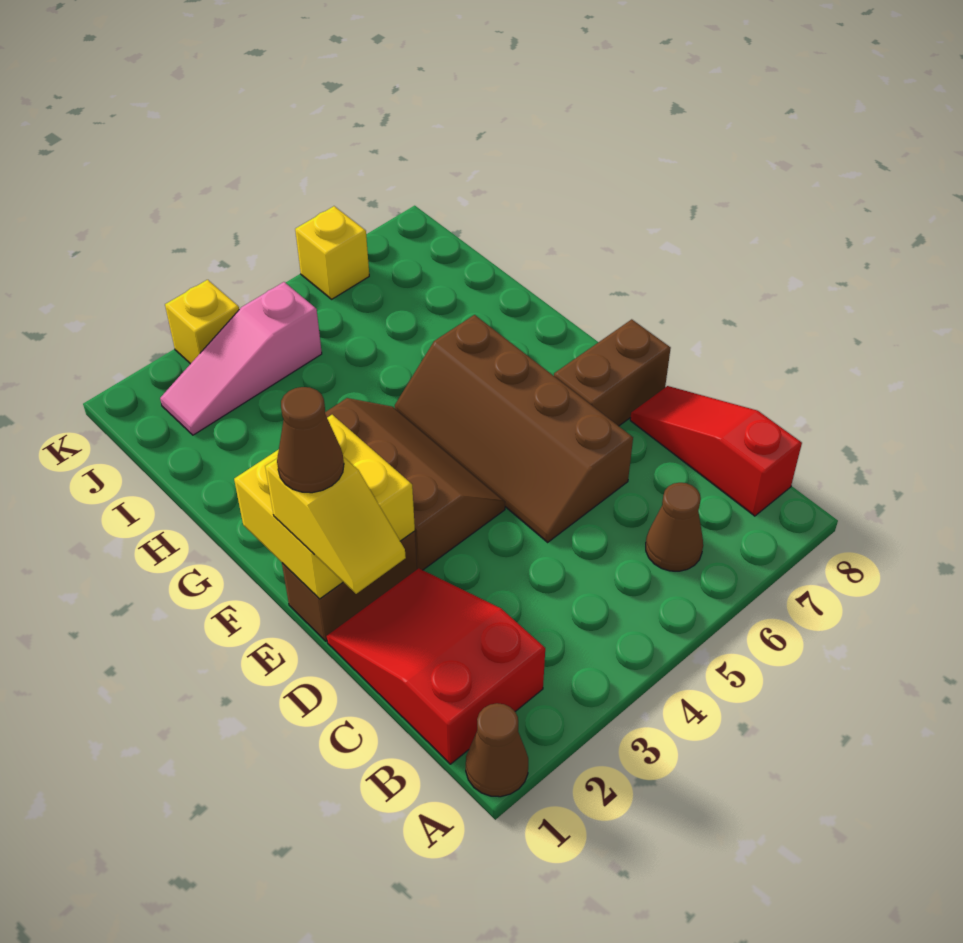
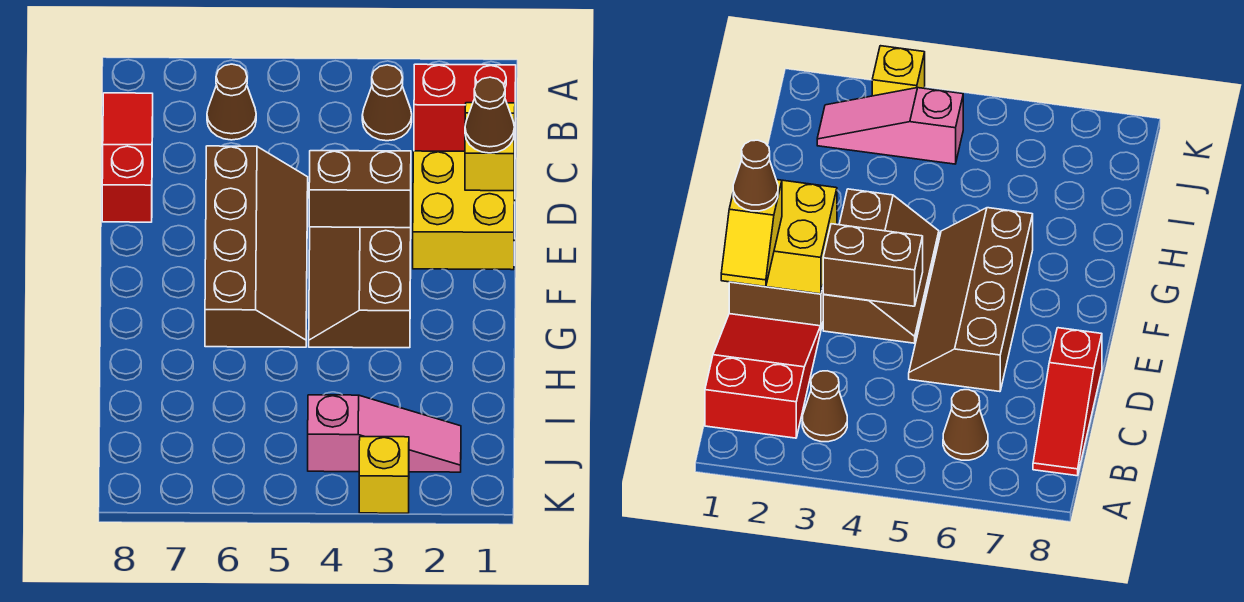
brown 1x1 cone [466,703,528,797] -> brown 1x1 cone moved to [362,65,412,141]
red 1x3 slope [630,386,802,516] -> red 1x3 slope turned to [102,93,153,222]
brown 1x2 brick [554,319,671,426] -> brown 1x2 brick moved to [309,151,411,228]
yellow 1x1 brick [295,206,369,299] -> none

